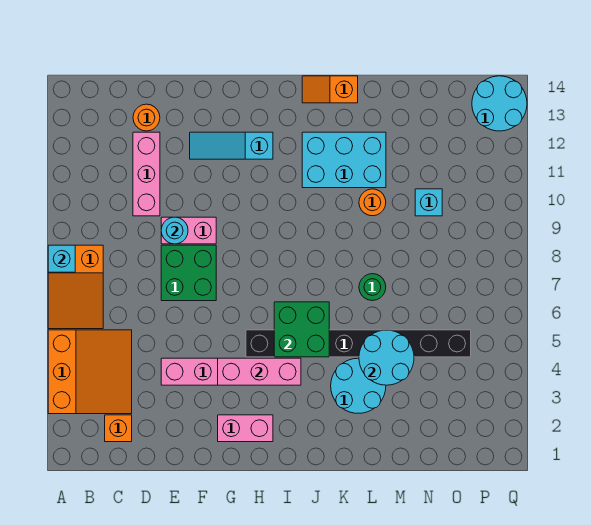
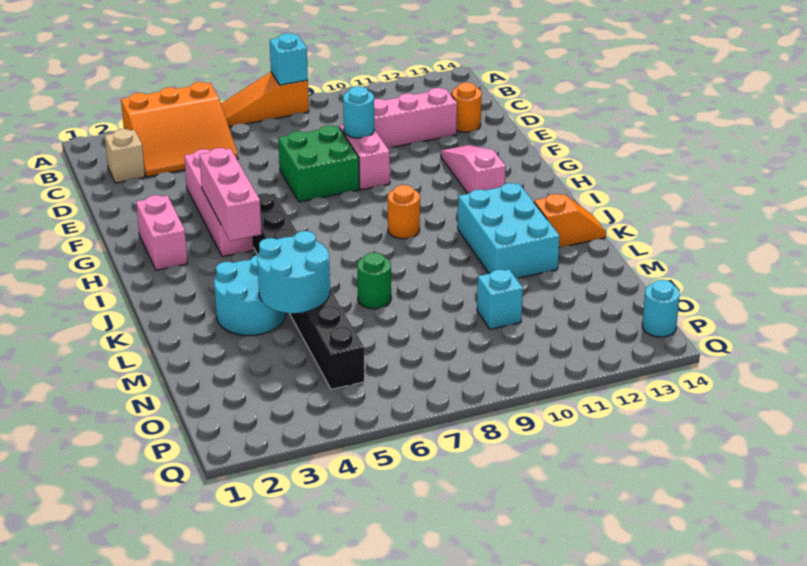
orange 2x3 slope [48,245,103,329] -> orange 1x3 slope [221,72,309,127]
orange 1x1 brick [105,415,132,442] -> tan 1x1 brick [105,129,145,183]
cyan 1x3 slope [190,132,273,159] -> pink 1x3 slope [441,145,506,194]
green 2x2 brick [274,302,329,357] -> none
orange 1x2 slope [302,76,358,103] -> orange 1x2 slope turned to [534,194,606,248]
orange 1x1 round brick [359,189,386,216] -> orange 1x1 round brick moved to [388,185,420,239]
cyan 2x2 round brick [472,76,527,131] -> cyan 1x1 round brick [642,280,680,337]

